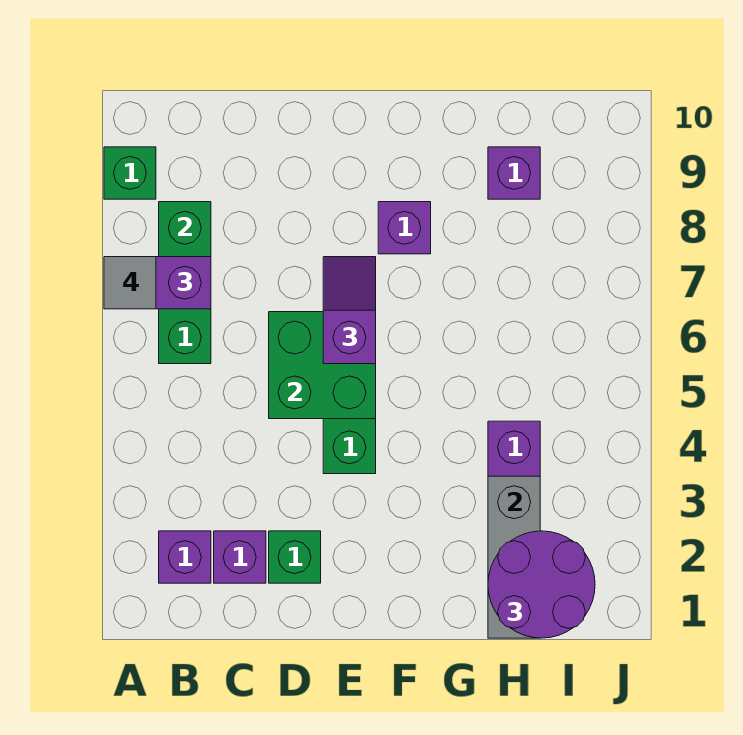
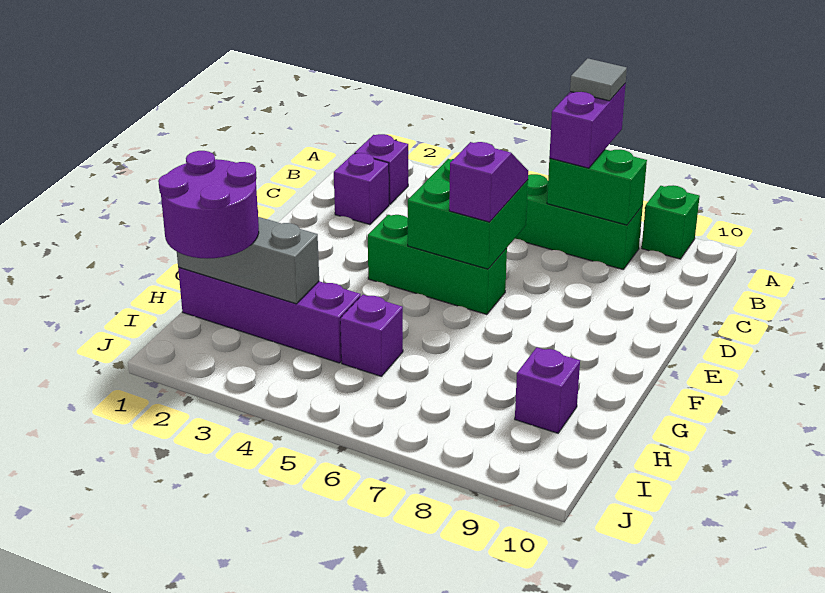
green 1x1 brick [269,531,321,583] -> none
purple 1x2 slope [323,257,376,364] -> purple 1x2 slope turned to [449,142,528,222]
purple 1x1 brick [378,202,431,254] -> purple 1x1 brick moved to [340,295,403,376]

